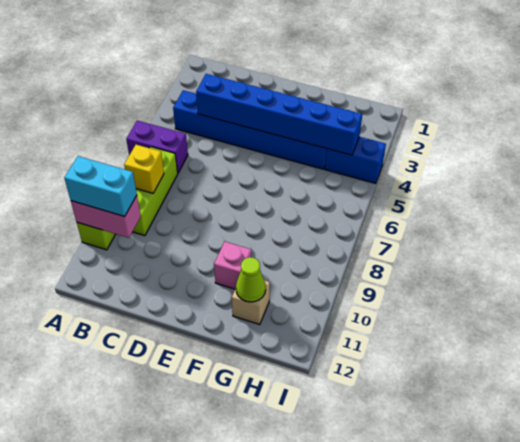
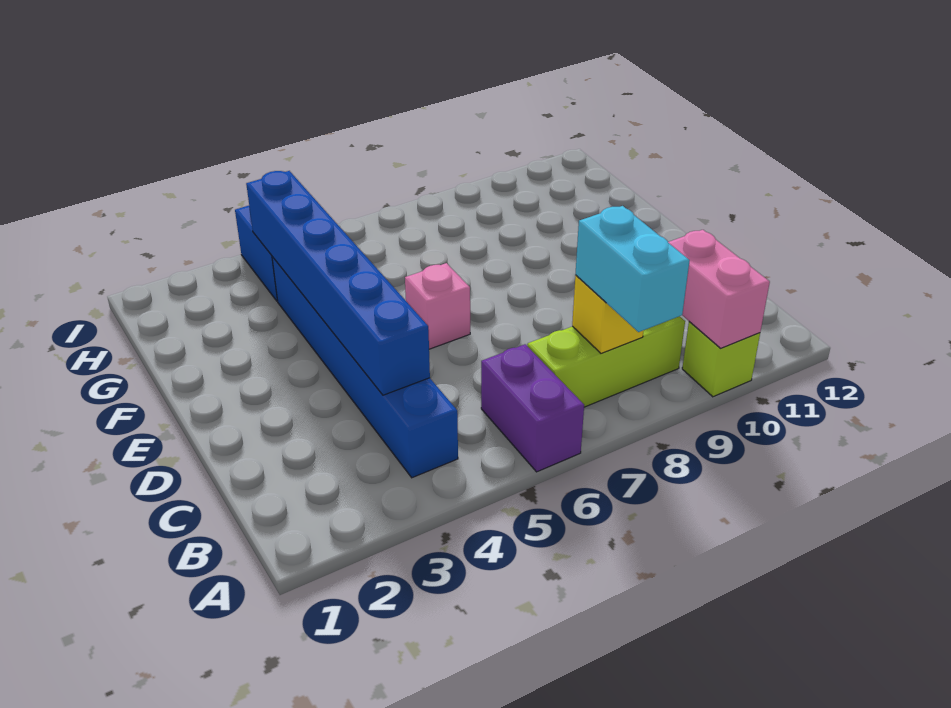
cyan 1x2 brick [64,156,137,216] -> cyan 1x2 brick moved to [575,206,690,332]
pink 1x1 brick [214,242,251,289] -> pink 1x1 brick moved to [405,263,470,349]
tan 1x1 brick [232,280,270,325] -> none
lime 1x1 cone [236,257,266,302] -> none

